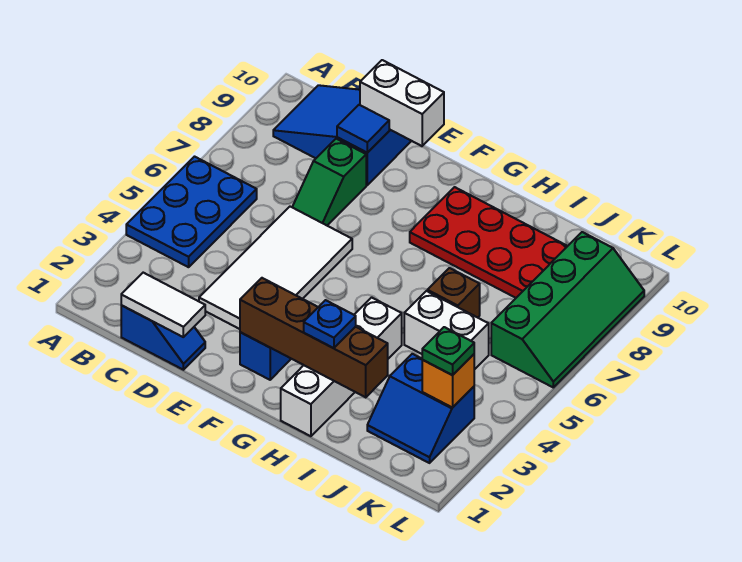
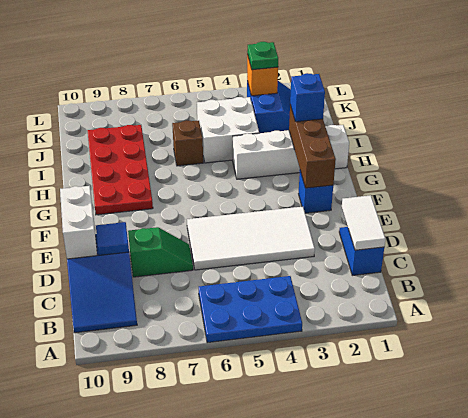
brown 1x4 brick [240,278,388,397] -> brown 1x3 brick [289,105,336,188]
blue 1x1 plate [304,300,356,348] -> blue 1x1 brick [290,73,325,122]
white 1x2 brick [404,291,489,370] -> white 2x2 brick [197,97,259,163]
green 2x4 slope [491,232,644,387] -> none

